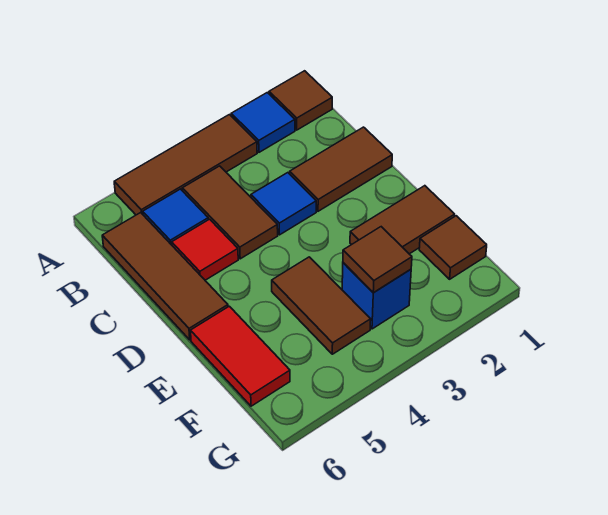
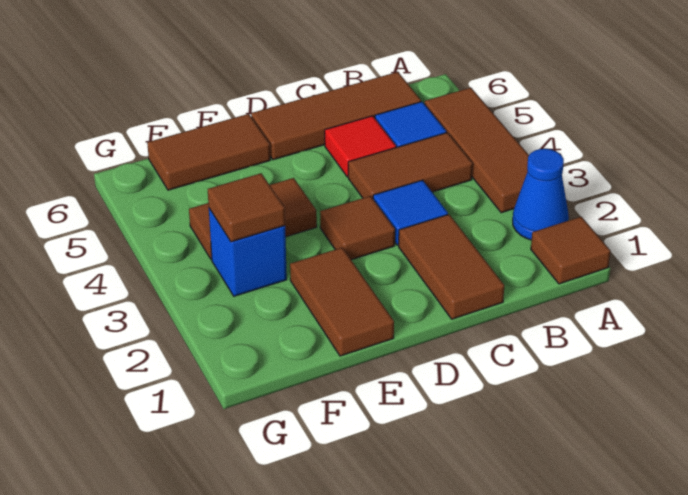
blue 1x1 tile [231,93,295,152] -> blue 1x1 cone [513,149,569,240]
red 1x2 tile [191,306,290,406] -> brown 1x2 tile [147,114,270,190]
brown 1x1 tile [419,216,487,279] -> brown 1x1 tile moved to [320,196,395,260]

